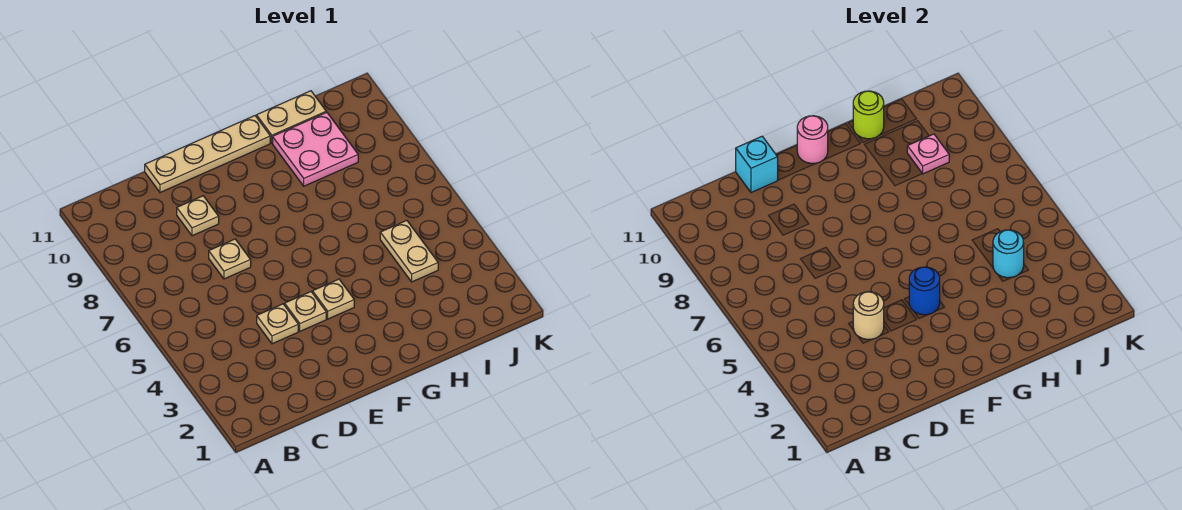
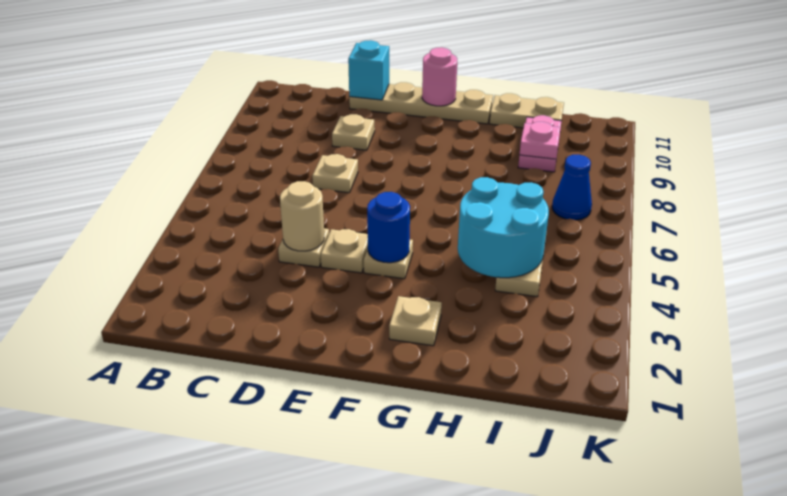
none -> tan 1x1 plate [389,296,442,346]
pink 2x2 plate [273,112,358,186] -> pink 1x2 plate [518,115,562,172]
lime 1x1 round brick [853,91,884,139] -> none
cyan 1x1 round brick [993,230,1024,278] -> cyan 2x2 round brick [458,177,549,278]
none -> blue 1x1 cone [552,155,592,220]

